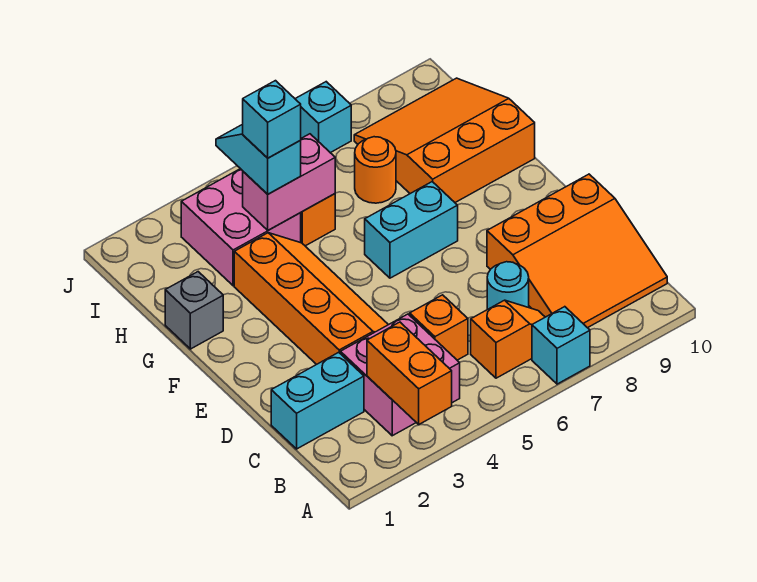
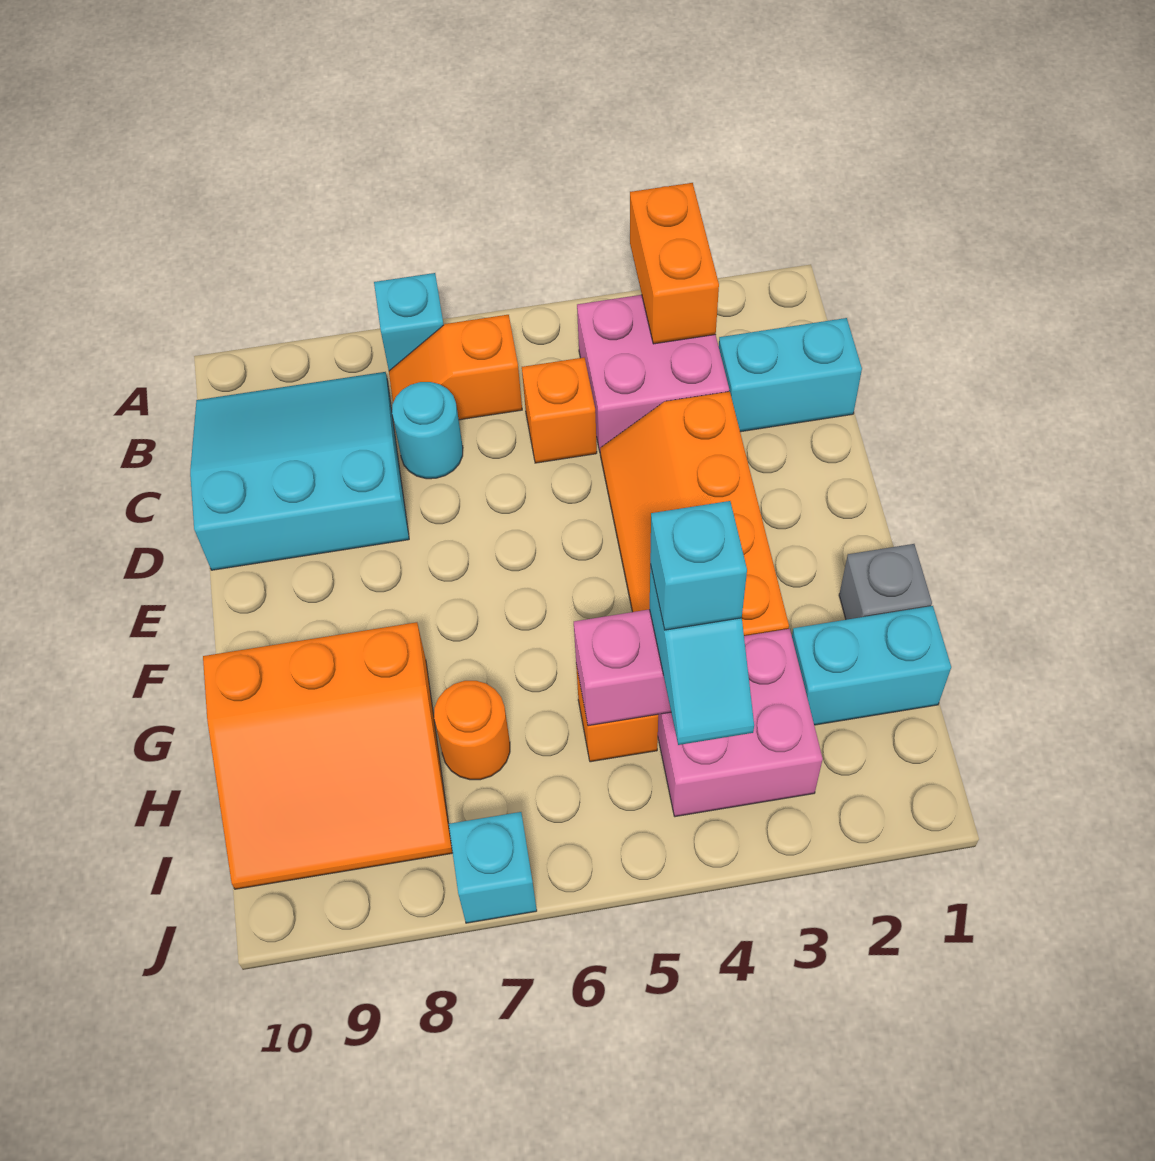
orange 3x3 slope [487,174,667,328] -> cyan 3x3 slope [190,372,409,570]
cyan 1x2 brick [365,182,458,278] -> cyan 1x2 brick moved to [792,606,951,725]

